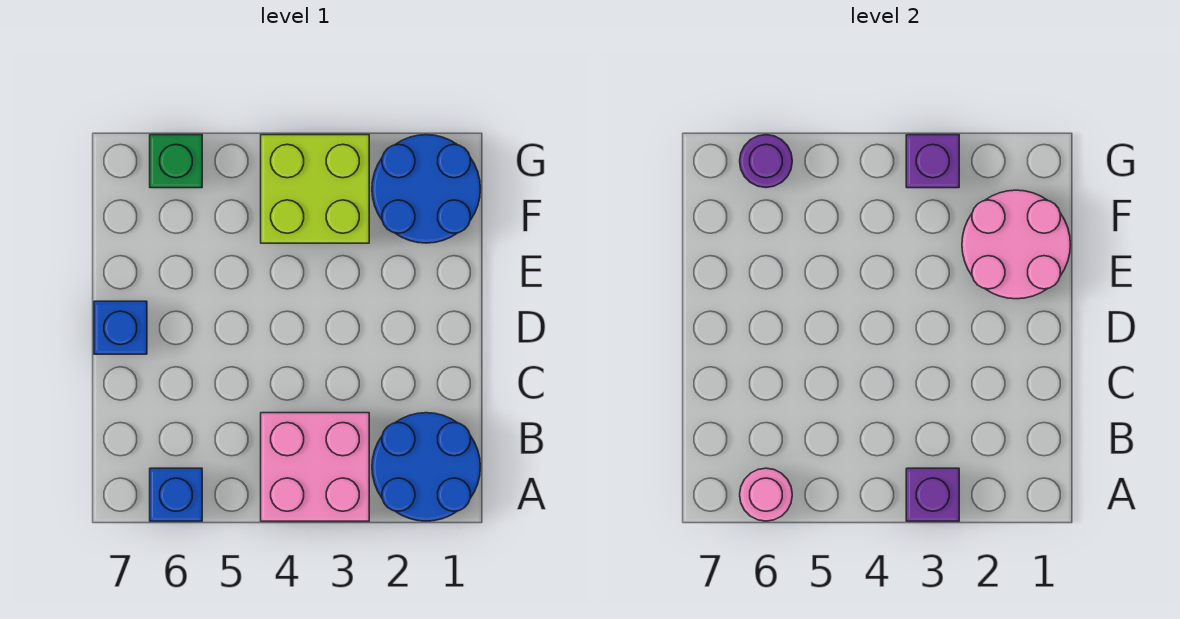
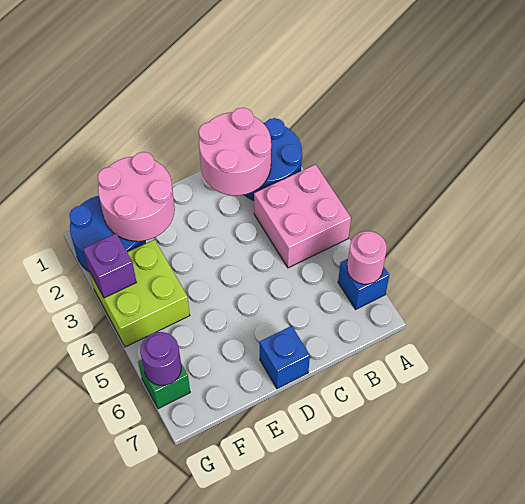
purple 1x1 brick [906,468,959,521] -> none
none -> pink 2x2 round brick [199,108,271,196]

